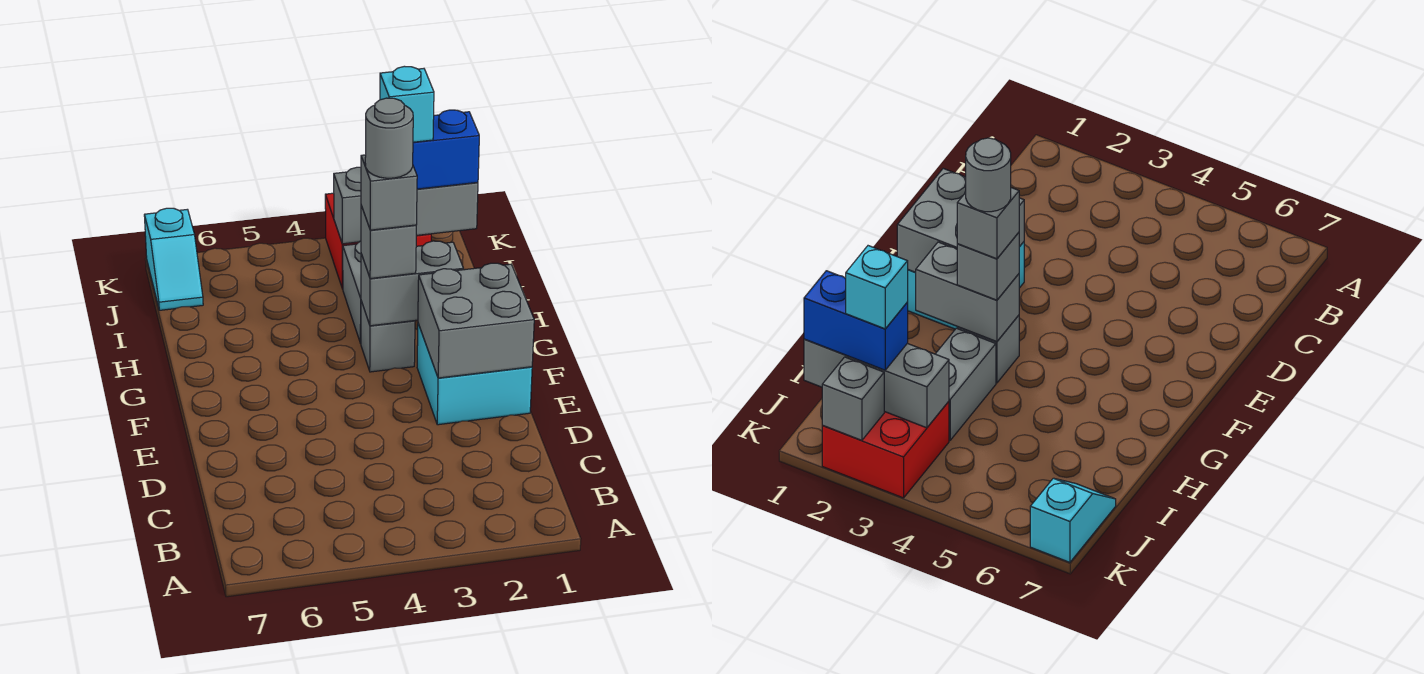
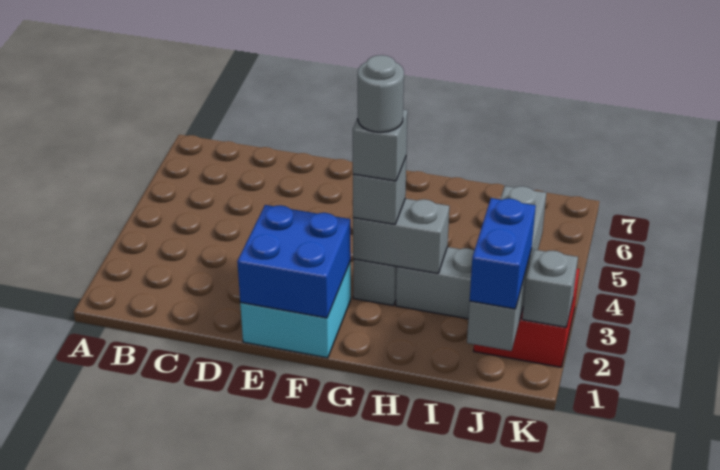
grey 2x2 brick [418,263,534,378] -> blue 2x2 brick [237,205,351,318]
grey 1x2 brick [361,241,463,326] -> grey 1x2 brick turned to [353,199,449,273]
grey 1x3 brick [334,167,478,244] -> grey 1x4 brick [467,186,546,351]
cyan 1x1 brick [380,66,434,142] -> none
cyan 1x2 slope [144,208,203,310] -> none

